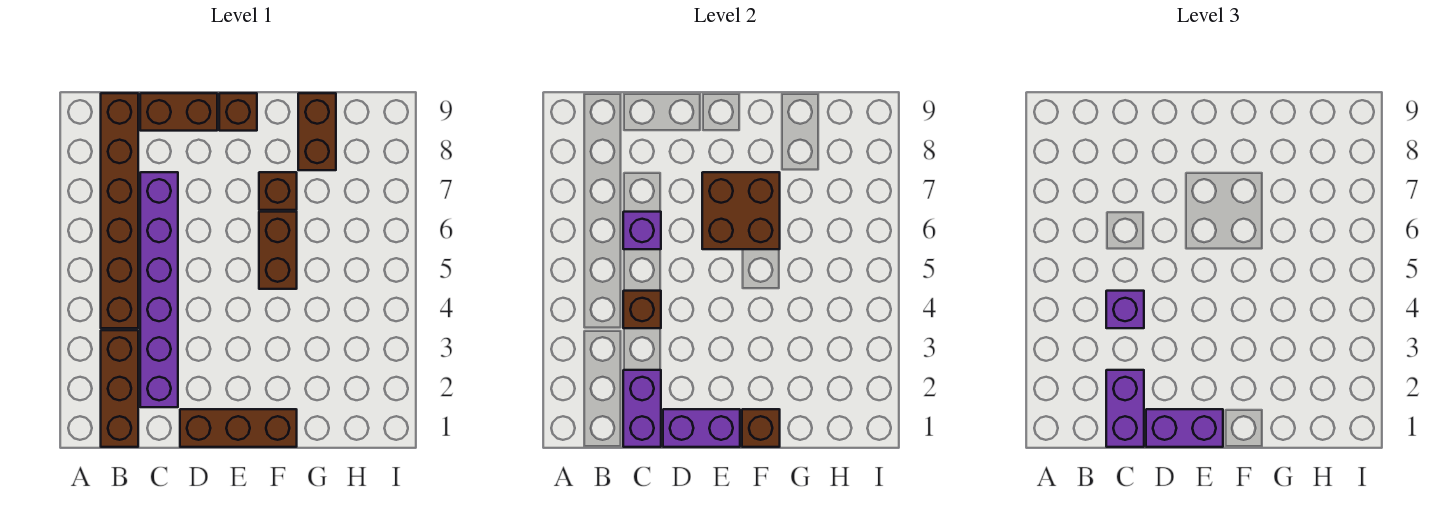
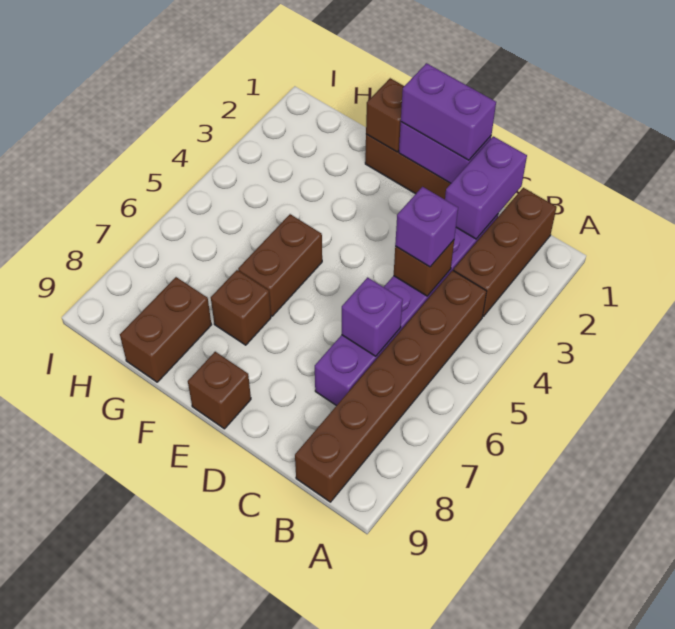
purple 1x2 brick [1106,370,1144,447] -> none
brown 1x2 brick [140,93,217,131] -> none
brown 2x2 brick [702,172,780,249] -> none

